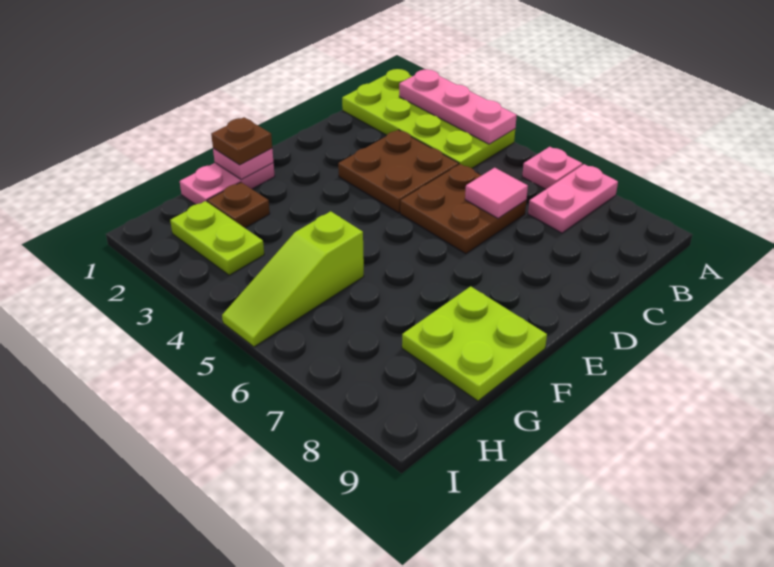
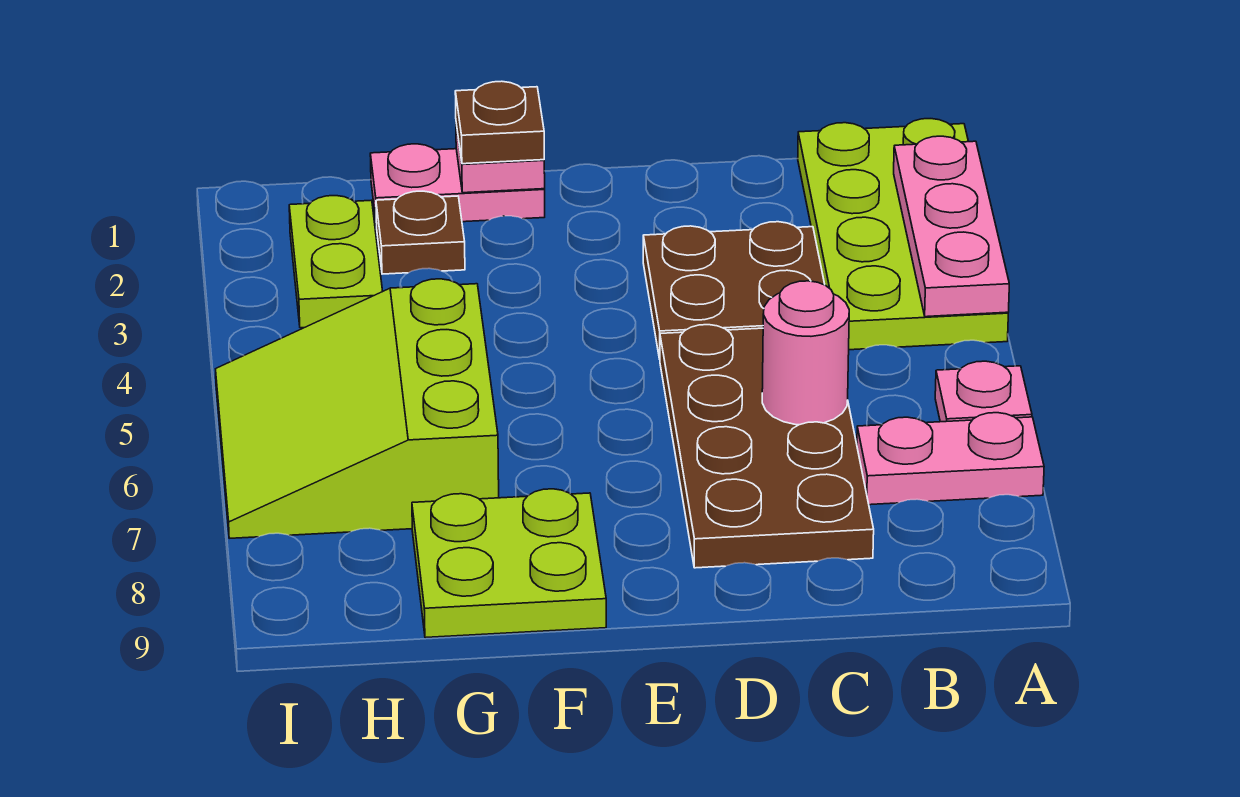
brown 2x2 plate [400,164,526,254] -> brown 2x4 plate [660,325,874,568]
pink 1x1 tile [465,168,528,218] -> pink 1x1 round brick [762,281,849,425]
lime 1x3 slope [222,211,364,347] -> lime 3x3 slope [216,279,499,538]

